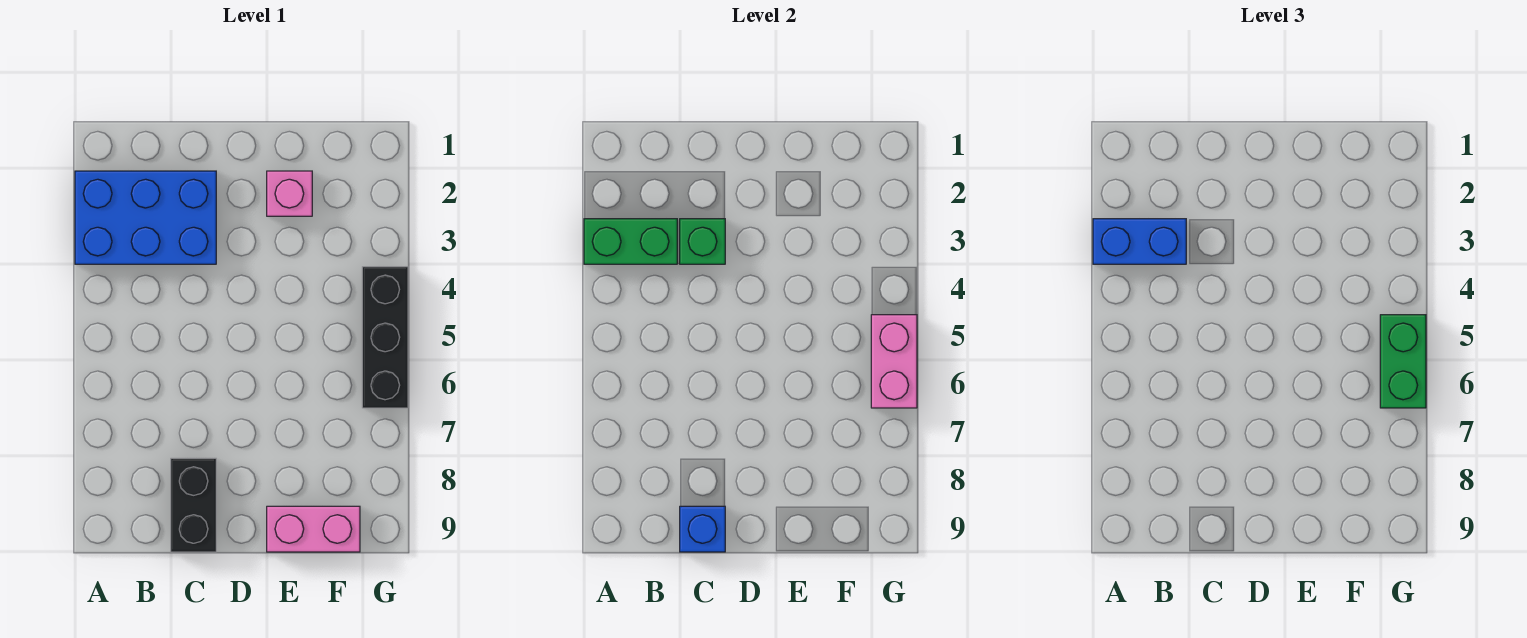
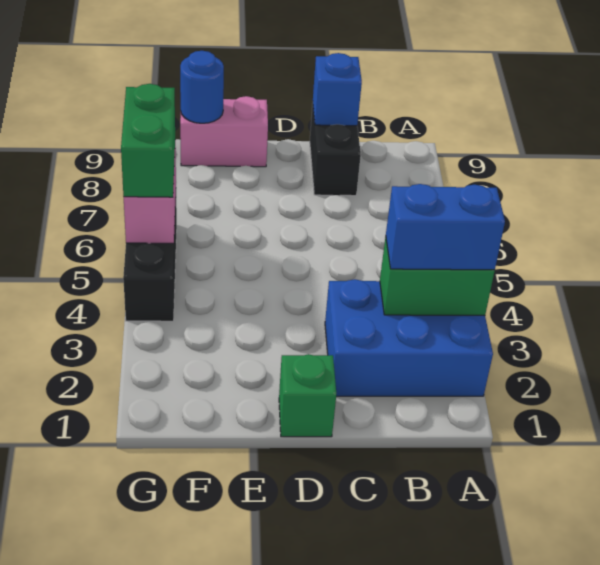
green 1x1 brick [680,219,725,264] -> green 1x1 brick moved to [279,354,336,437]
pink 1x1 brick [267,171,312,216] -> none
none -> blue 1x1 round brick [180,51,224,123]

